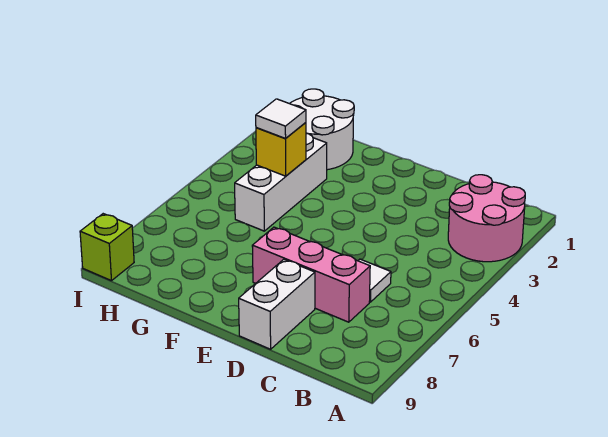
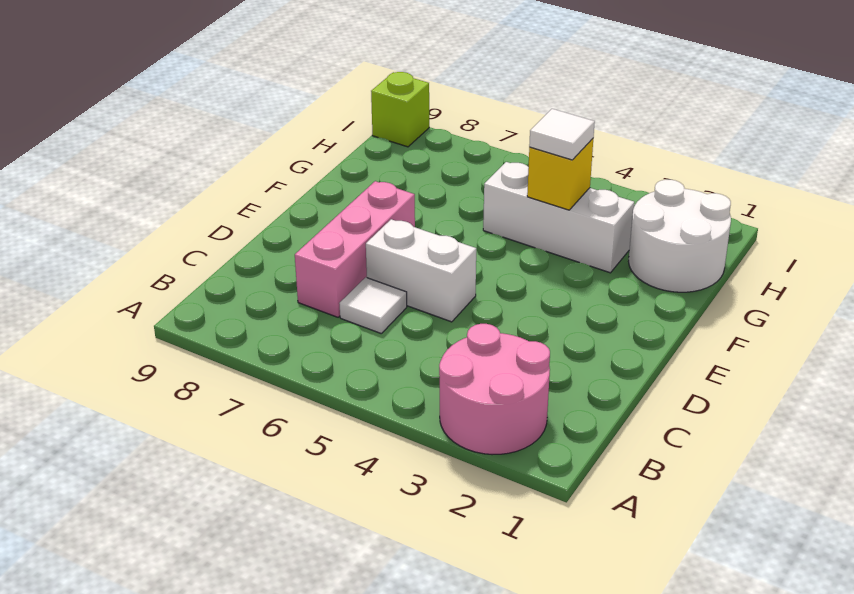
white 1x2 brick [239,259,315,349] -> white 1x2 brick moved to [366,219,476,322]

